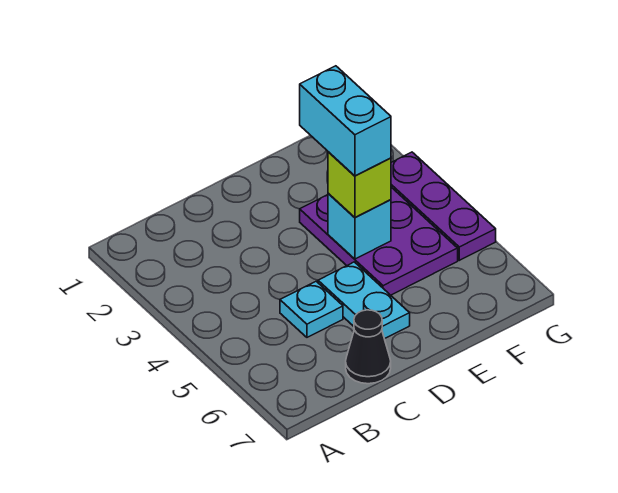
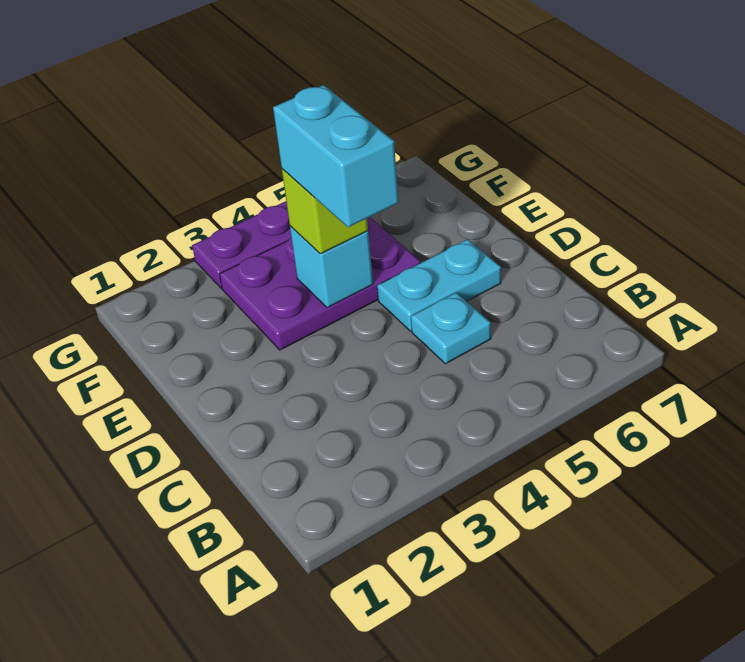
black 1x1 cone [346,310,391,384] -> none
cyan 1x2 brick [300,66,391,176] -> cyan 1x2 brick turned to [273,85,399,227]

